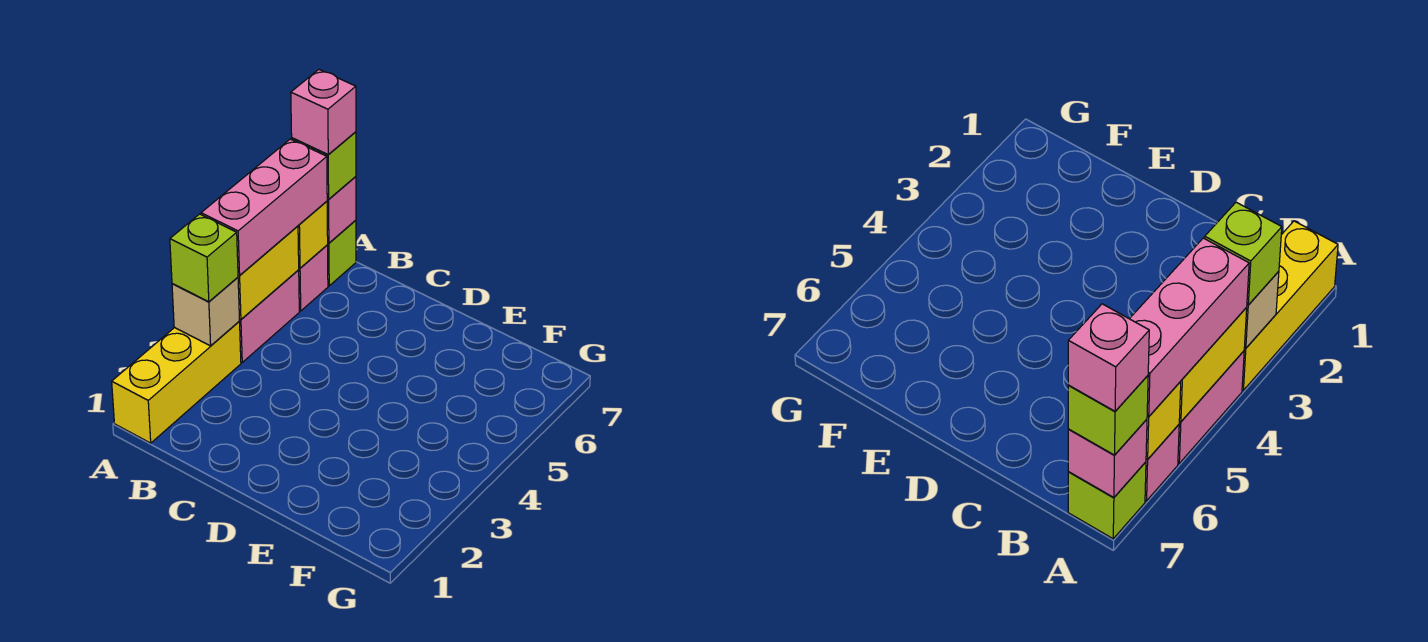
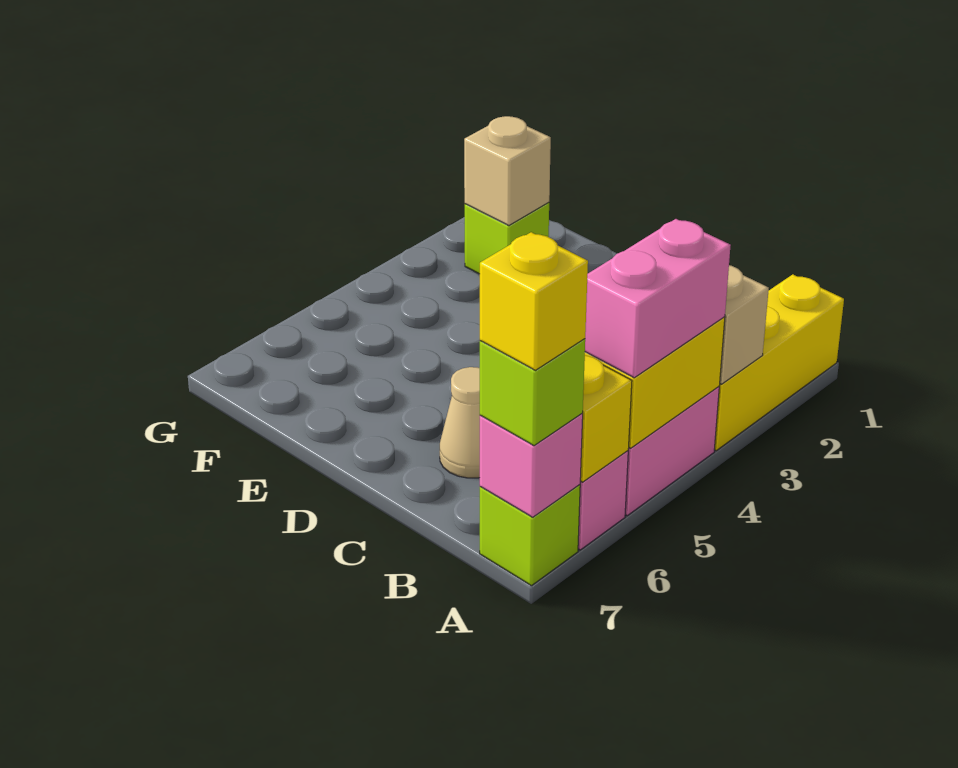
lime 1x1 brick [170,214,238,302] -> lime 1x1 brick moved to [465,202,549,274]
pink 1x3 brick [201,139,327,275] -> pink 1x2 brick [585,219,731,378]
pink 1x1 brick [291,70,356,155] -> yellow 1x1 brick [480,232,588,370]
none -> tan 1x1 cone [440,367,480,478]
none -> tan 1x1 brick [464,116,551,226]

